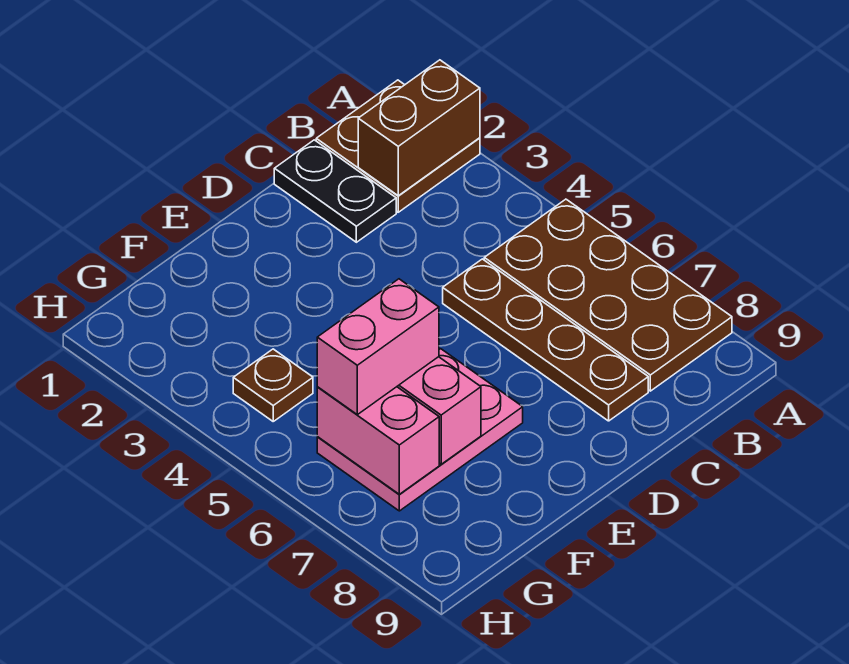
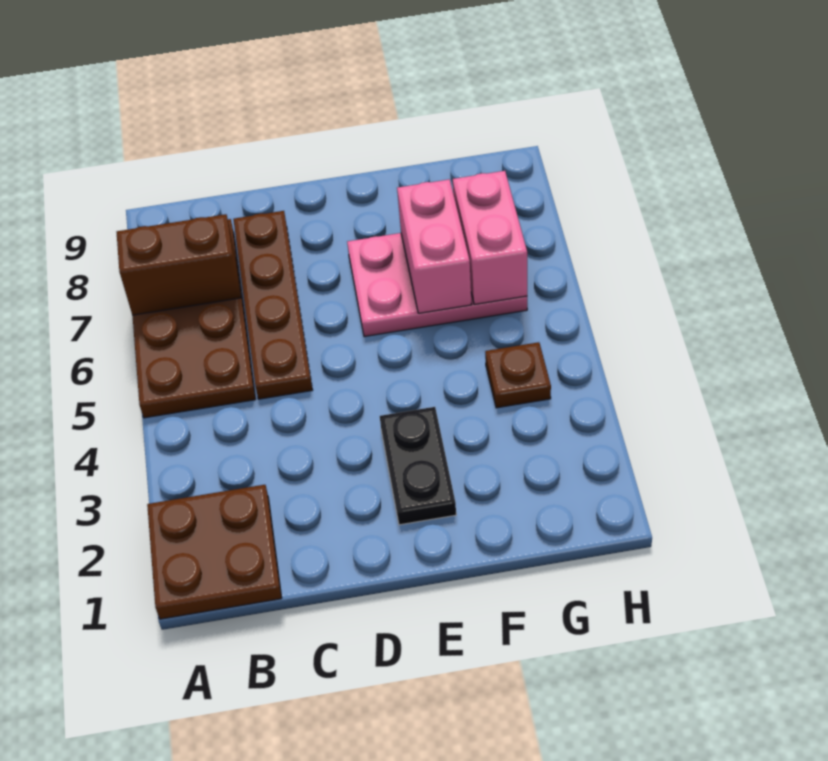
brown 1x2 brick [358,60,480,196] -> brown 1x2 brick moved to [117,214,241,315]
black 1x2 plate [274,140,396,242] -> black 1x2 plate moved to [380,407,456,525]
pink 1x2 brick [317,279,439,415] -> none

